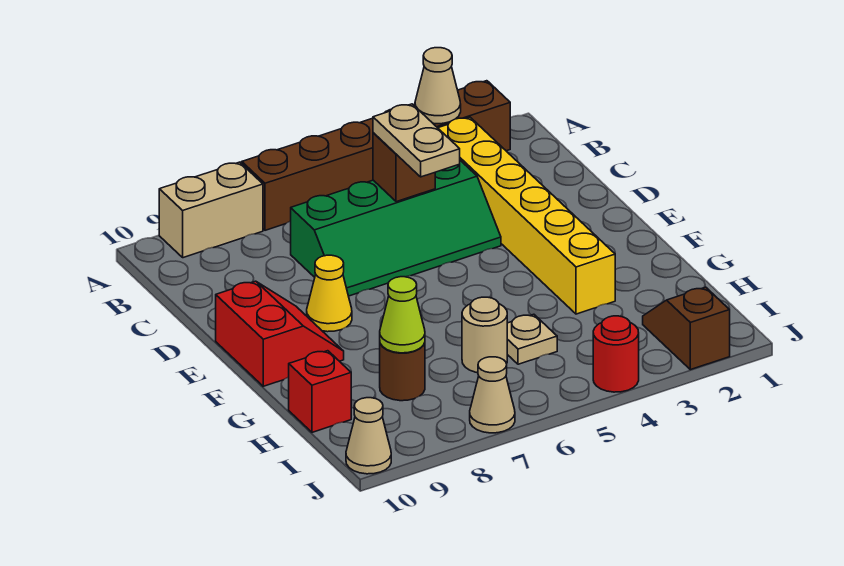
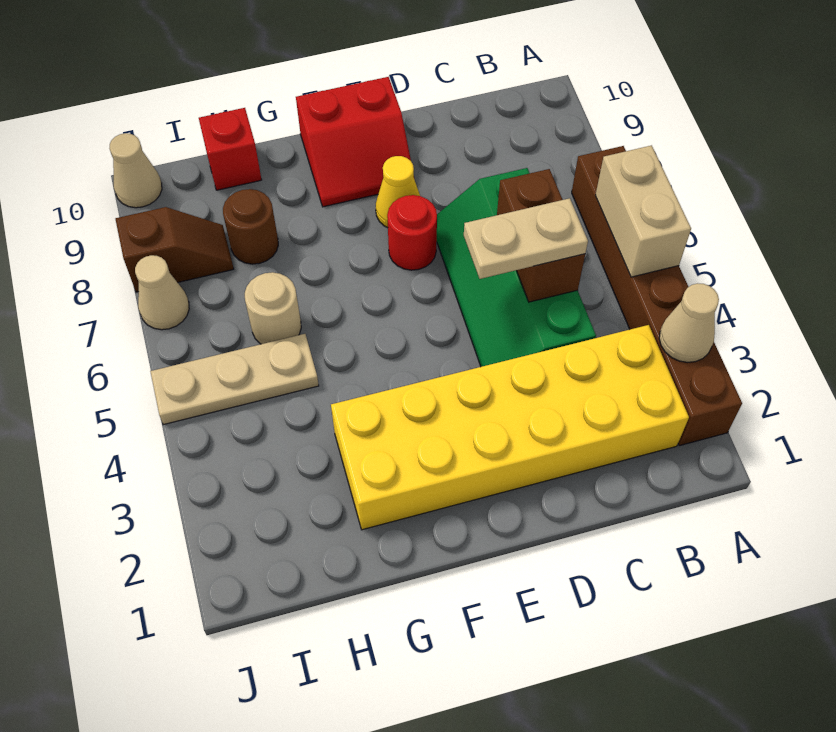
tan 1x2 brick [159,162,263,258] -> tan 1x2 brick moved to [595,145,691,277]
yellow 1x6 brick [438,117,615,314] -> yellow 2x6 brick [331,325,689,530]
brown 1x1 brick [373,133,435,202] -> brown 1x2 brick [497,169,585,302]
tan 1x1 plate [507,314,557,364] -> tan 1x3 plate [150,334,319,425]
lime 1x1 cone [380,277,425,353] -> none
brown 1x2 slope [643,287,730,370] -> brown 1x2 slope moved to [116,207,234,292]
red 1x1 round brick [593,316,639,392] -> red 1x1 round brick moved to [387,195,437,270]

